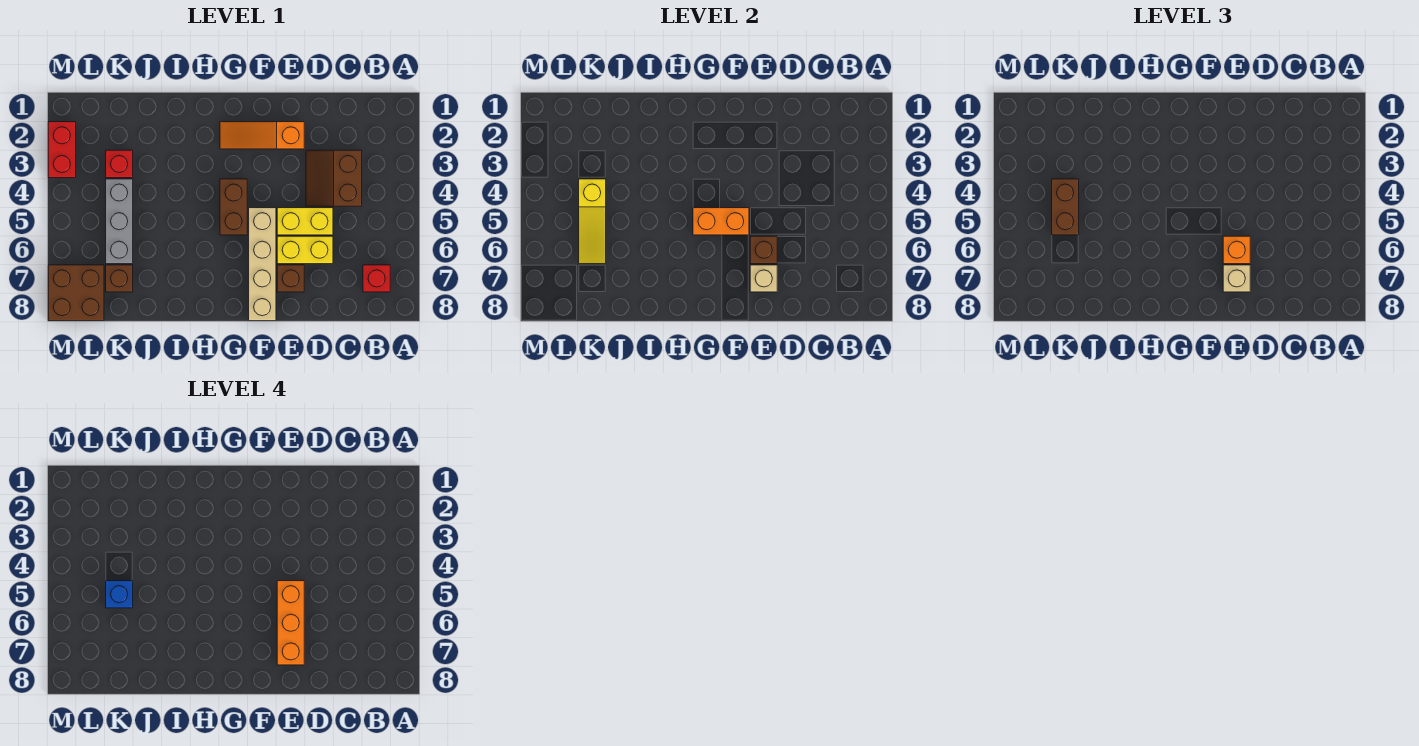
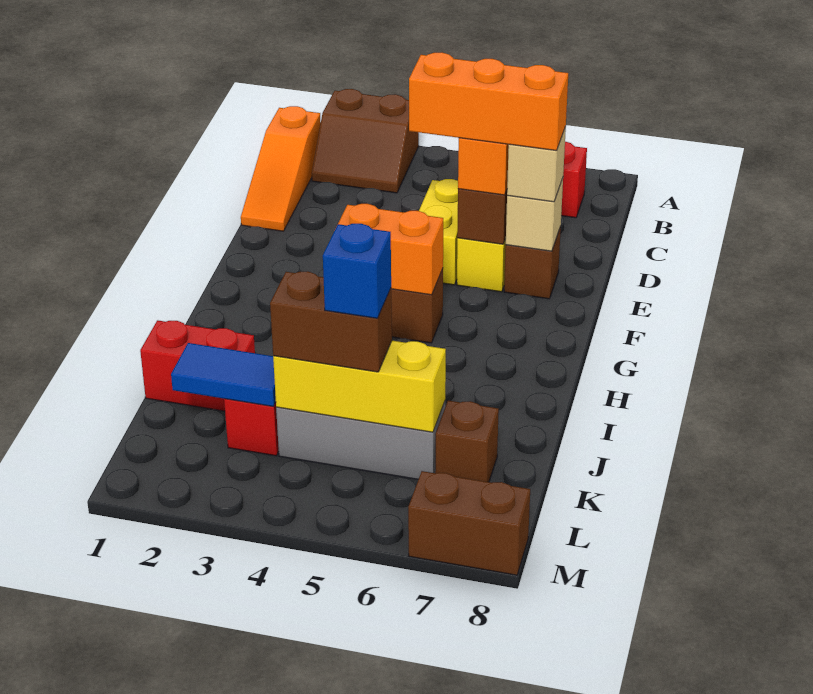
brown 2x2 slope [306,150,362,206] -> brown 2x2 slope moved to [312,89,419,193]
orange 1x3 slope [220,122,304,149] -> orange 1x3 slope moved to [241,106,321,231]
tan 1x4 brick [249,208,276,321] -> none
orange 1x2 brick [693,208,749,235] -> orange 1x2 brick turned to [338,204,443,295]
none -> blue 1x2 tile [171,343,276,407]
yellow 1x3 slope [579,179,606,264] -> yellow 1x3 brick [273,341,446,432]
brown 2x2 brick [48,265,104,321] -> brown 1x2 brick [408,471,530,575]
red 1x2 brick [48,122,76,178] -> red 1x2 brick moved to [140,320,255,411]

